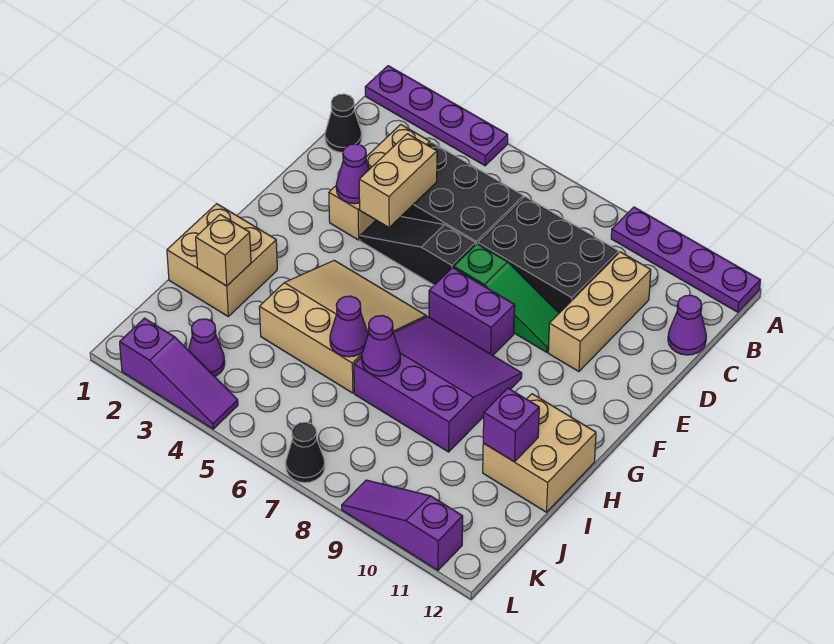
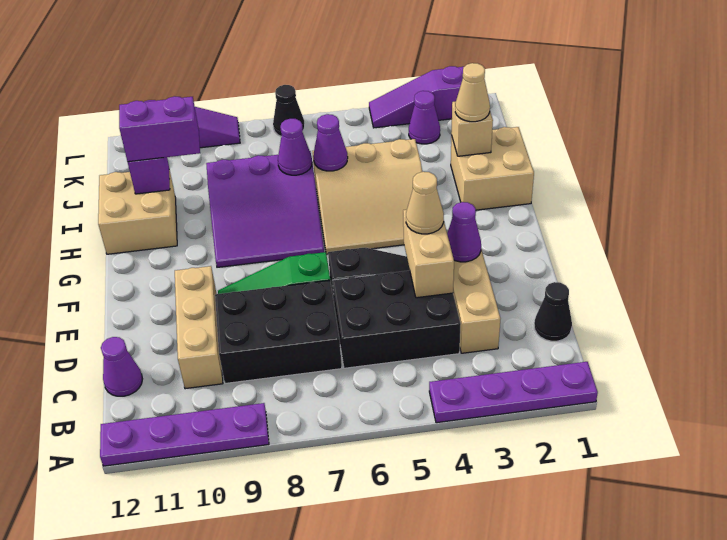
none -> tan 1x1 cone [406,172,444,234]
purple 1x2 brick [429,268,515,355] -> purple 1x2 brick moved to [119,96,200,162]
none -> tan 1x1 cone [455,63,490,122]

